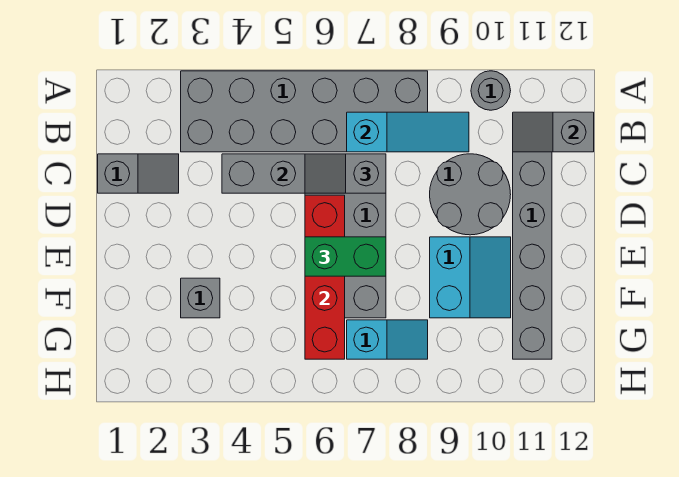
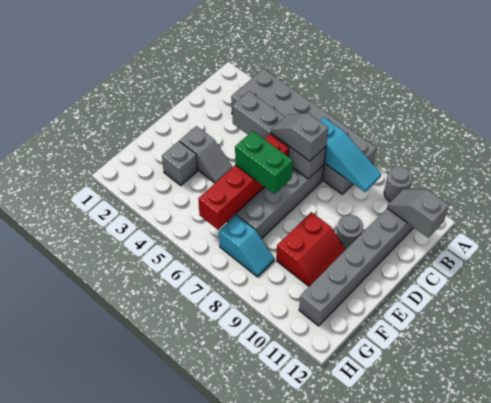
grey 1x2 slope [98,154,179,193] -> grey 1x2 slope moved to [180,126,233,183]
grey 2x2 round brick [430,154,511,235] -> grey 1x1 round brick [336,215,363,249]
cyan 2x2 slope [430,237,511,318] -> red 2x2 slope [276,212,346,286]

